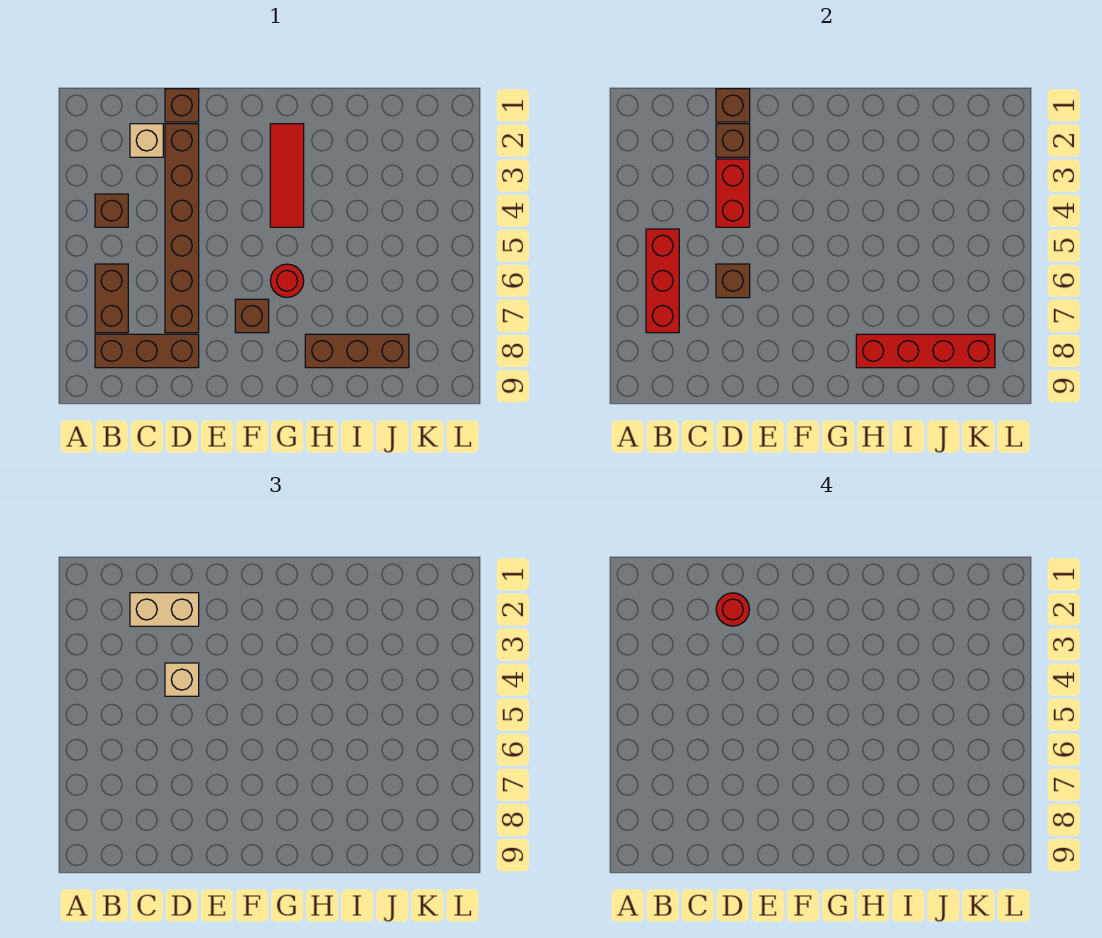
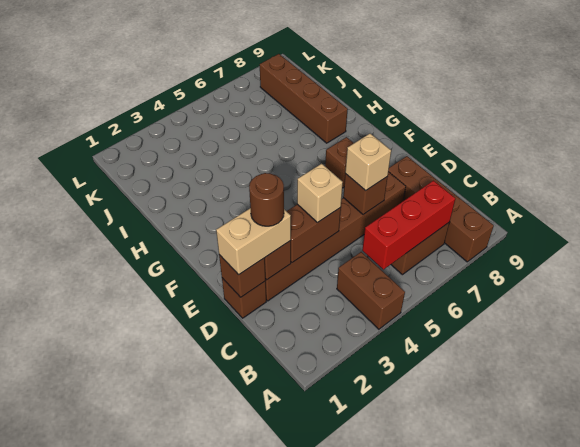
brown 1x1 brick [95,194,128,227] -> brown 1x2 brick [337,252,405,329]
brown 1x3 brick [95,334,199,368] -> brown 1x4 brick [388,156,494,262]
tan 1x1 brick [130,124,163,157] -> tan 1x1 brick moved to [345,134,391,191]
tan 1x2 brick [130,593,199,626] -> tan 1x2 brick turned to [216,208,291,275]
red 1x1 round brick [716,593,749,626] -> brown 1x1 round brick [249,173,284,226]
red 1x2 brick [716,159,750,227] -> brown 1x2 brick [287,204,341,263]
red 1x3 tile [270,124,304,227] -> none
red 1x1 round brick [270,264,304,297] -> none
brown 1x3 brick [305,334,409,368] -> brown 1x4 brick [260,54,348,143]
red 1x4 brick [856,334,995,368] -> none

